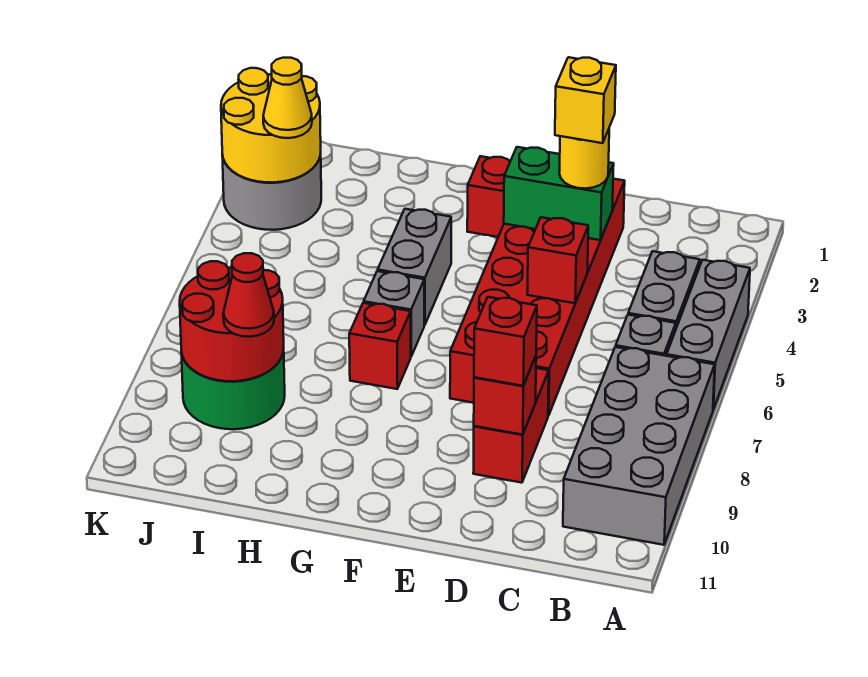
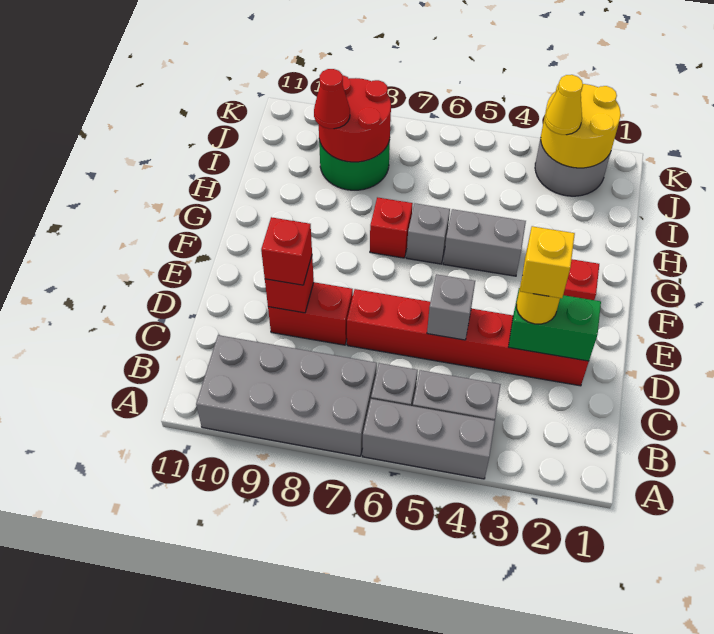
red 2x6 brick [450,179,625,416] -> red 1x6 brick [347,289,589,386]
green 1x2 brick [504,147,614,240] -> green 1x2 brick turned to [509,288,601,361]
red 1x1 brick [527,217,588,303] -> grey 1x1 brick [427,274,475,340]

